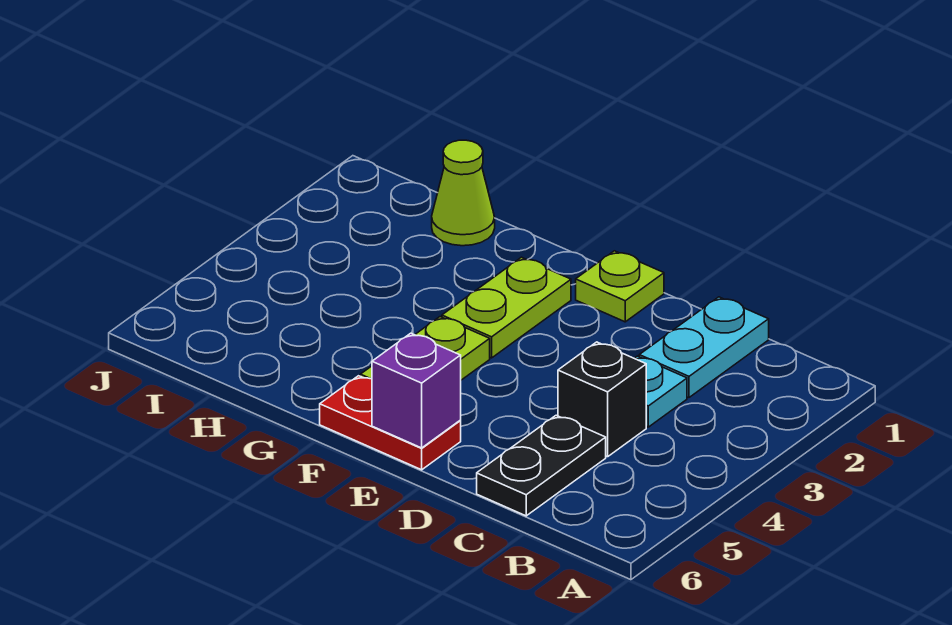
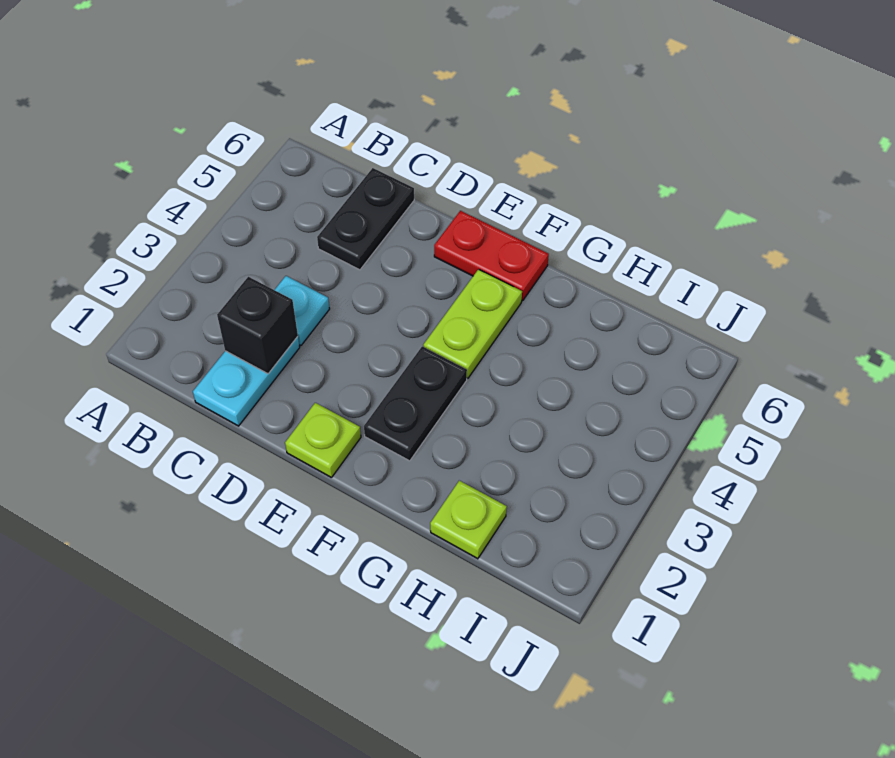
black 1x1 brick [558,342,646,457] -> black 1x1 brick moved to [217,277,298,374]
purple 1x1 brick [372,333,461,448] -> none
lime 1x2 plate [442,257,571,358] -> black 1x2 plate [364,346,467,461]
lime 1x1 cone [432,140,495,246] -> lime 1x1 plate [430,481,507,559]

